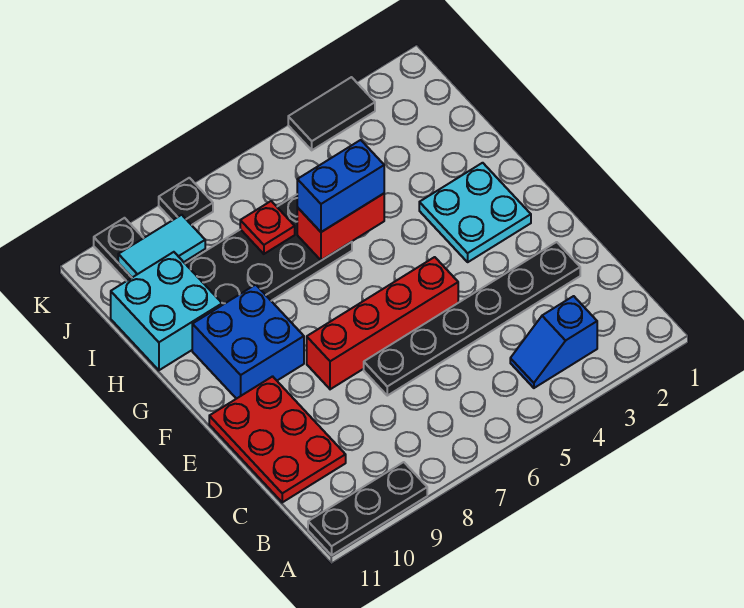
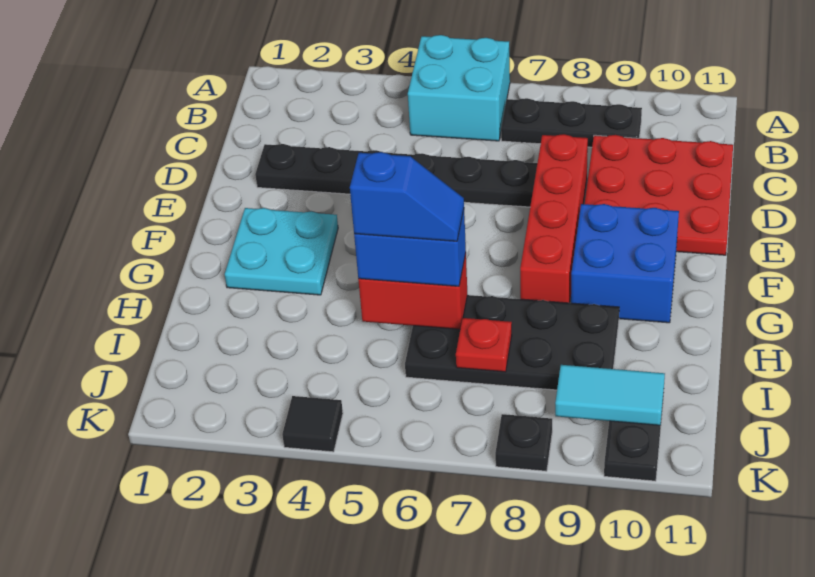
black 1x3 plate [308,462,427,555] -> black 1x3 plate moved to [501,98,642,147]
blue 1x2 slope [510,296,597,388] -> blue 1x2 slope moved to [350,152,464,241]
red 2x3 plate [209,376,346,502] -> red 3x3 plate [584,135,733,255]
red 1x4 brick [307,257,458,389] -> red 1x4 brick turned to [520,134,588,303]
cyan 2x2 brick [111,252,222,370] -> cyan 2x2 brick moved to [408,35,510,141]
black 1x2 tile [288,77,375,150] -> black 1x1 tile [282,396,343,452]

